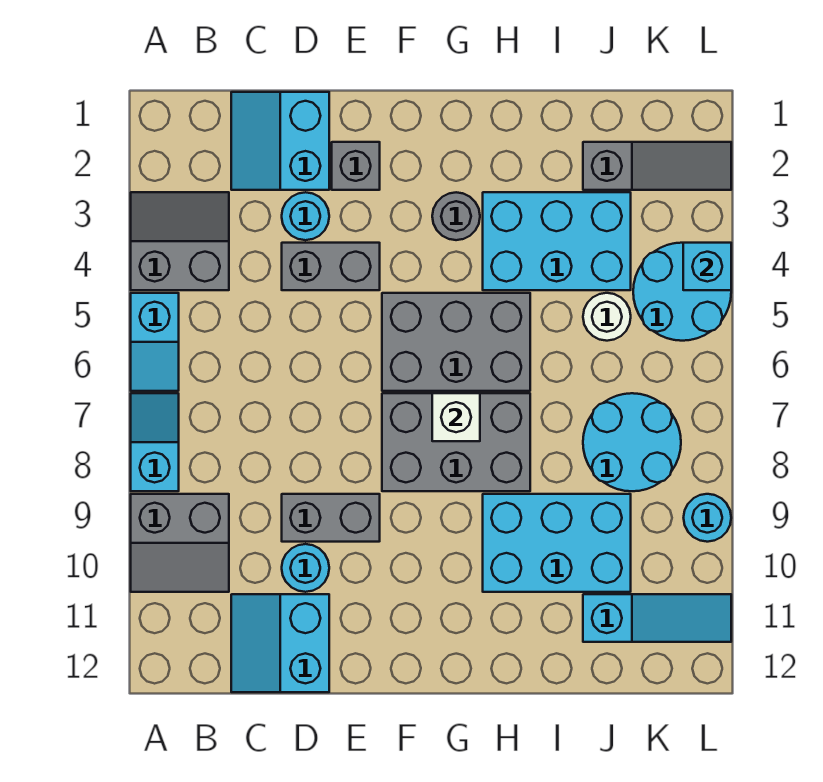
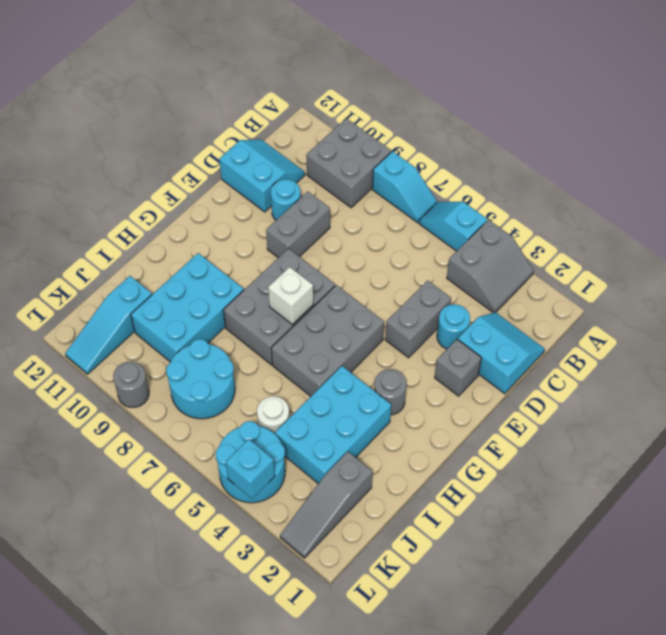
grey 2x2 slope [131,494,229,592] -> grey 2x2 brick [306,118,391,208]
cyan 1x1 round brick [684,494,731,542] -> grey 1x1 round brick [113,362,149,407]

